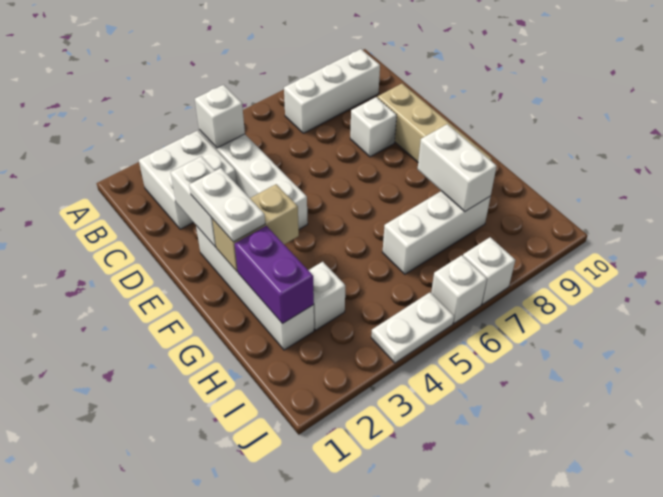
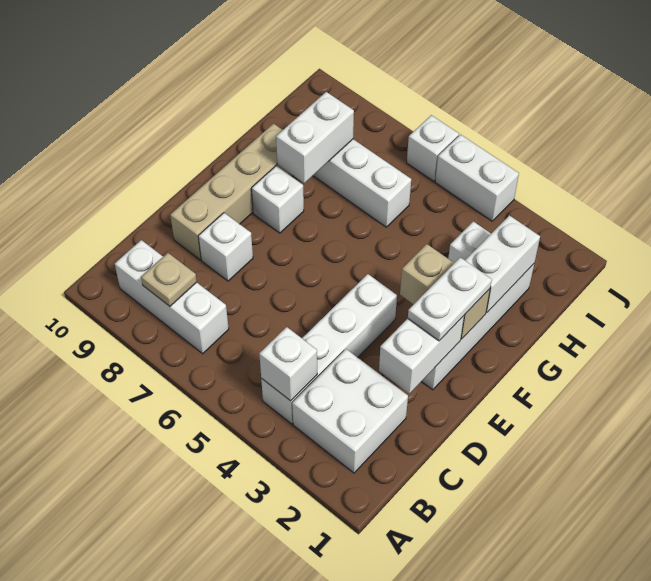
none -> tan 1x1 plate [141,253,197,306]
purple 1x2 brick [235,226,314,324] -> white 1x2 brick [465,215,540,313]
white 1x2 plate [371,292,454,363] -> white 1x2 brick [435,135,519,221]
white 1x1 brick [463,237,515,304] -> white 1x1 brick moved to [252,166,304,233]

